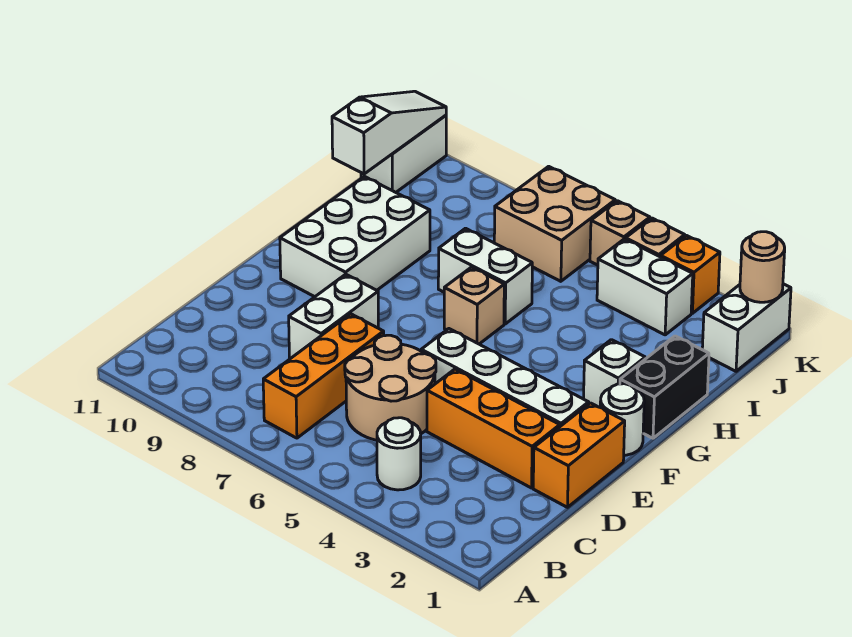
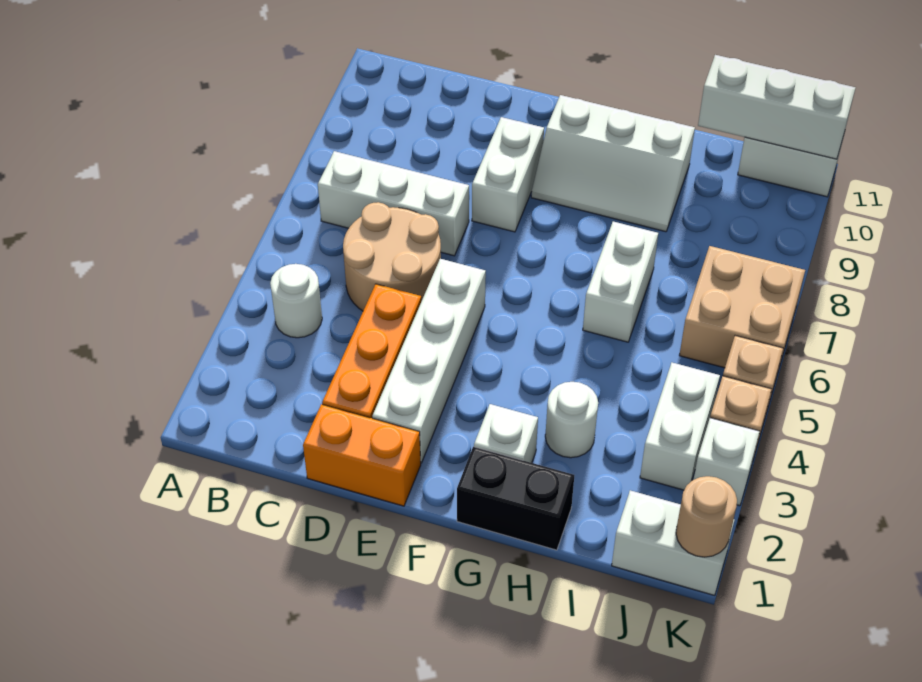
orange 1x3 brick [263,314,384,438] -> white 1x3 brick [318,151,469,256]
white 1x2 brick [289,274,378,358] -> white 1x2 brick turned to [472,117,544,232]
white 1x1 round brick [600,384,644,455] -> white 1x1 round brick moved to [545,382,598,458]
white 2x3 brick [280,177,430,297] -> white 2x3 slope [531,95,695,232]
tan 1x1 brick [444,267,504,344] -> none
white 1x3 slope [332,91,446,174] -> white 1x3 brick [698,55,855,159]
orange 1x1 brick [661,236,720,313] -> white 1x1 brick [693,418,760,506]

